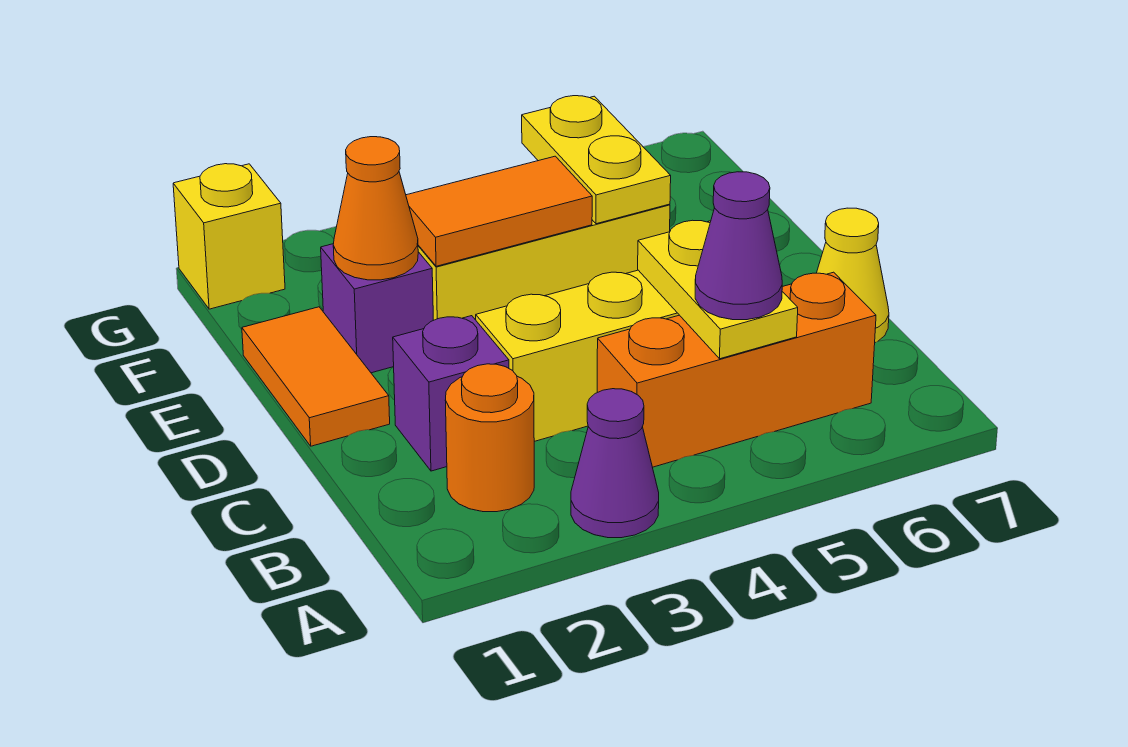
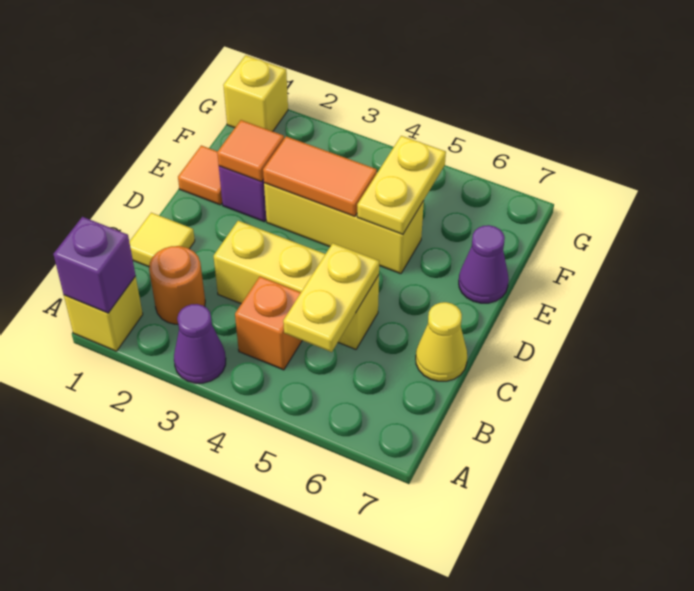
none -> yellow 1x1 brick [64,277,143,351]
orange 1x3 brick [597,272,876,467] -> orange 1x1 brick [235,277,302,370]
purple 1x1 cone [695,172,782,320] -> purple 1x1 cone moved to [459,225,509,303]
none -> yellow 1x1 tile [129,213,195,267]
purple 1x1 brick [393,316,509,471] -> purple 1x1 brick moved to [53,217,136,313]
orange 1x2 tile [242,307,390,446] -> orange 1x1 tile [178,145,222,205]
orange 1x1 cone [333,137,418,280] -> orange 1x1 tile [217,120,284,182]

